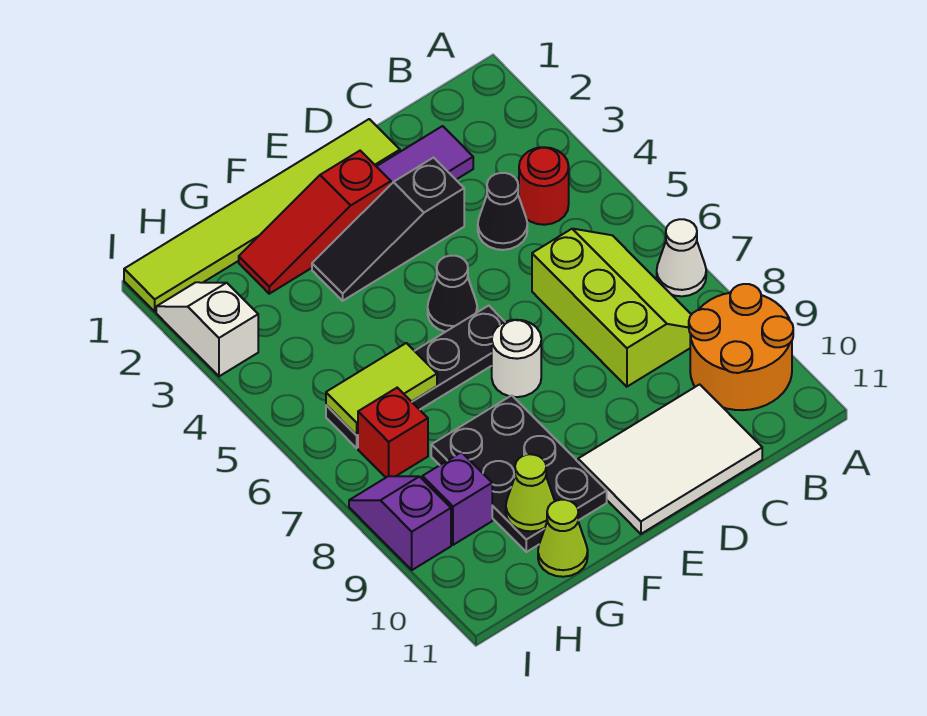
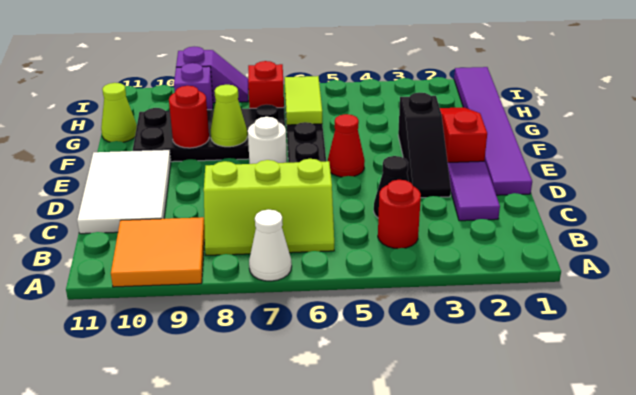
orange 2x2 round brick [689,284,793,410] -> orange 2x2 tile [111,217,205,287]
lime 1x6 tile [124,119,400,312] -> purple 1x6 tile [454,67,532,195]
black 1x3 slope [312,158,464,301] -> black 1x3 slope turned to [398,93,451,198]
black 1x1 cone [428,256,477,332] -> red 1x1 cone [328,114,365,177]
black 2x3 plate [431,395,607,552] -> black 2x4 plate [133,105,285,162]
none -> red 1x1 round brick [169,86,209,148]
lime 1x1 cone [506,454,555,531] -> lime 1x1 cone moved to [211,85,247,147]
white 1x2 slope [156,282,258,376] -> none

